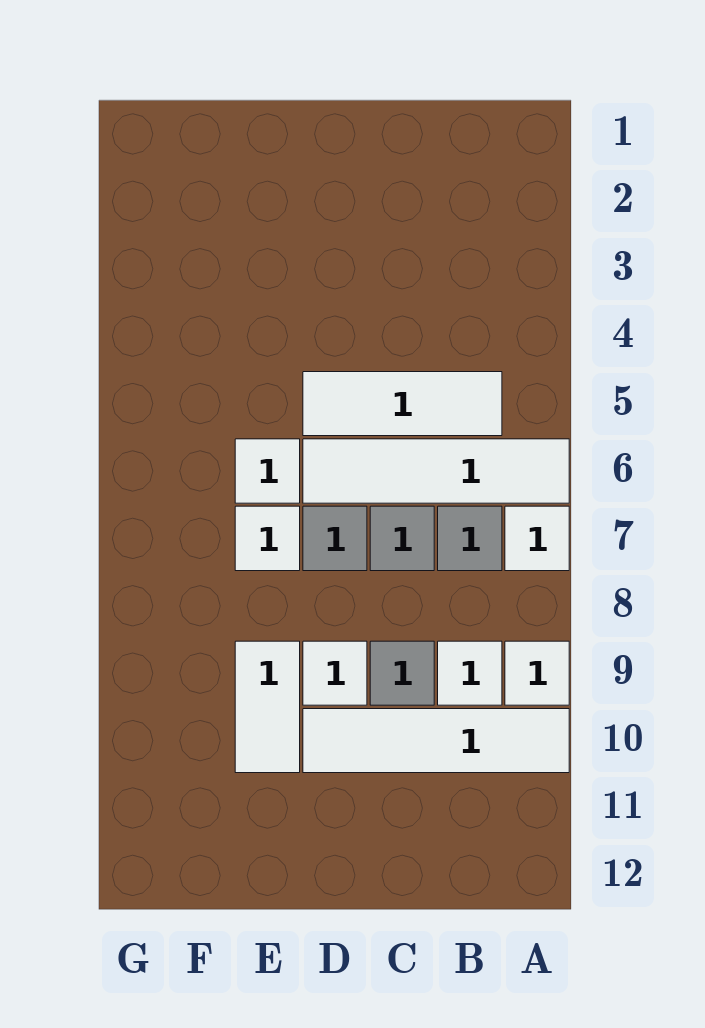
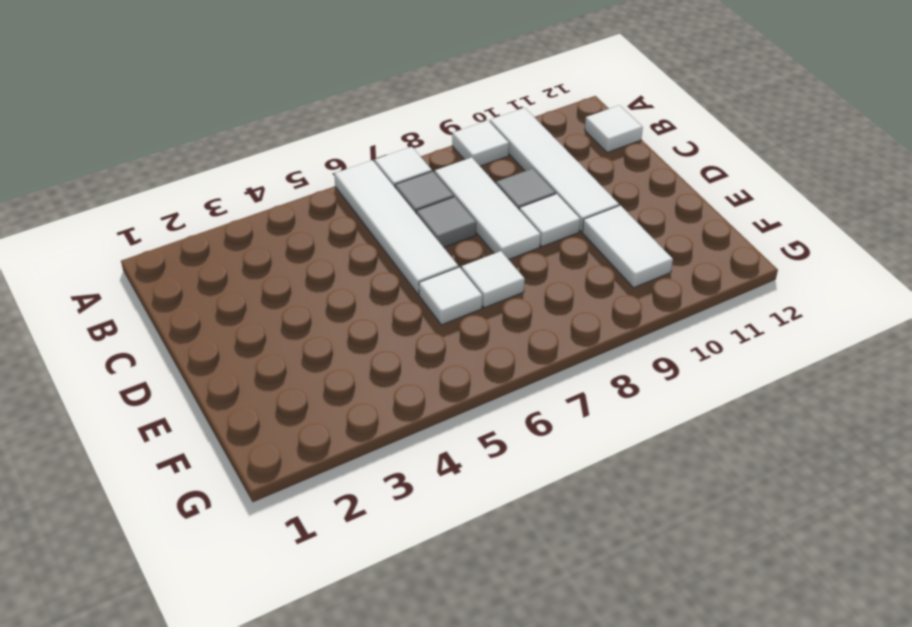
white 1x3 tile [303,372,502,436] -> white 1x3 tile moved to [435,157,541,260]
white 1x1 tile [438,641,502,705] -> white 1x1 tile moved to [585,105,643,153]
grey 1x1 tile [303,506,367,571] -> none
white 1x2 tile [235,641,300,773] -> white 1x2 tile turned to [582,205,673,288]

